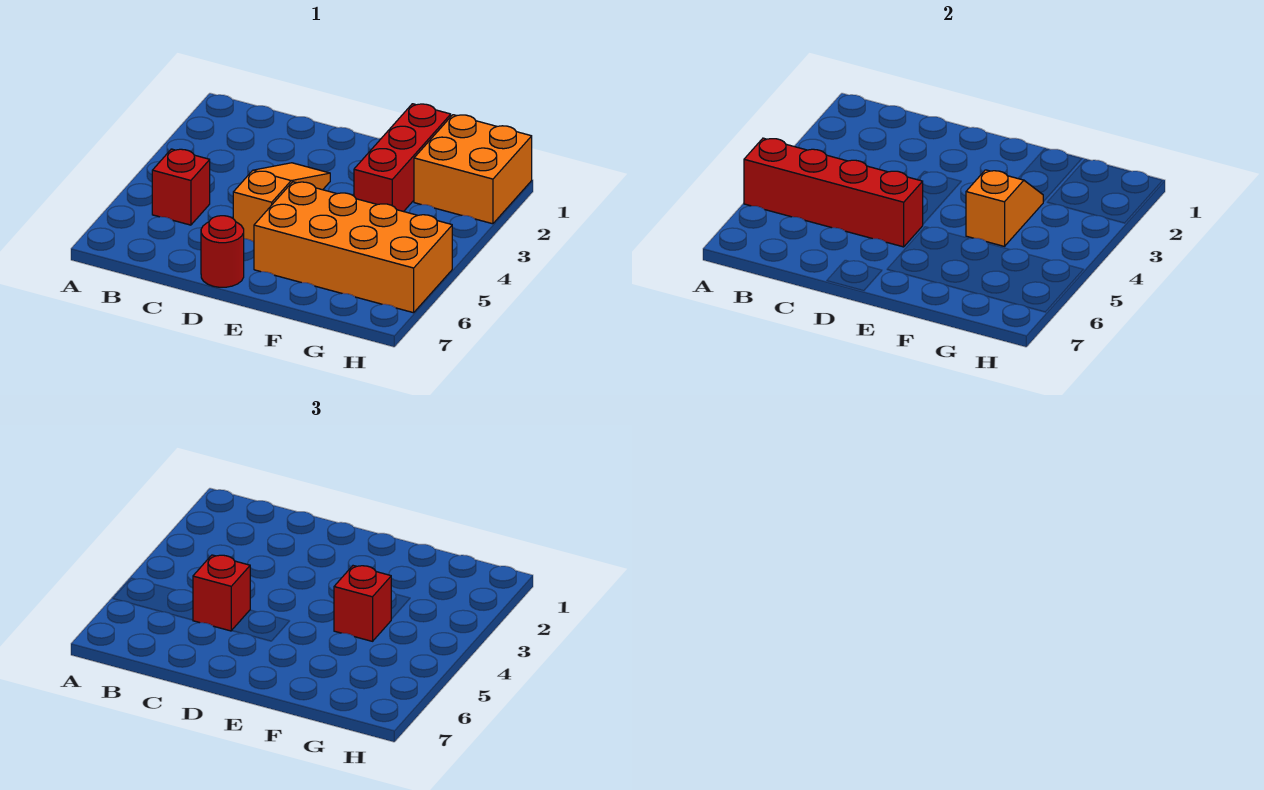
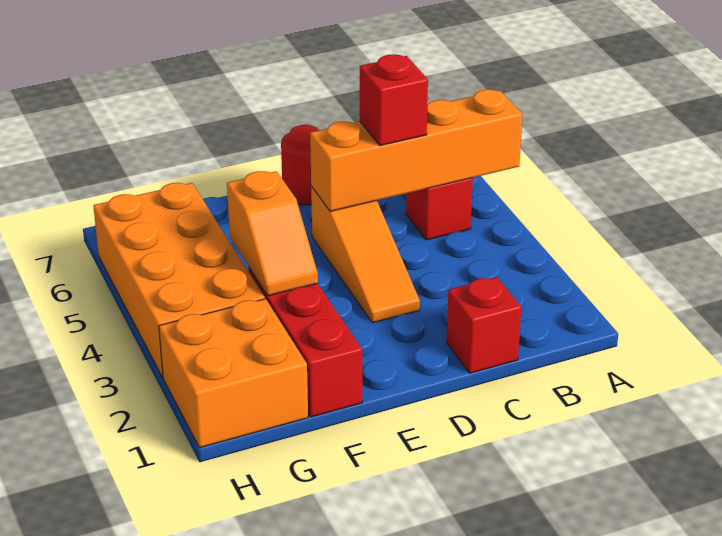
red 1x4 brick [744,138,923,247] -> orange 1x4 brick [310,89,523,211]
orange 2x4 brick [254,182,452,313] -> orange 2x4 brick turned to [93,183,265,377]
red 1x1 brick [334,566,391,641] -> red 1x1 brick moved to [446,277,521,373]

